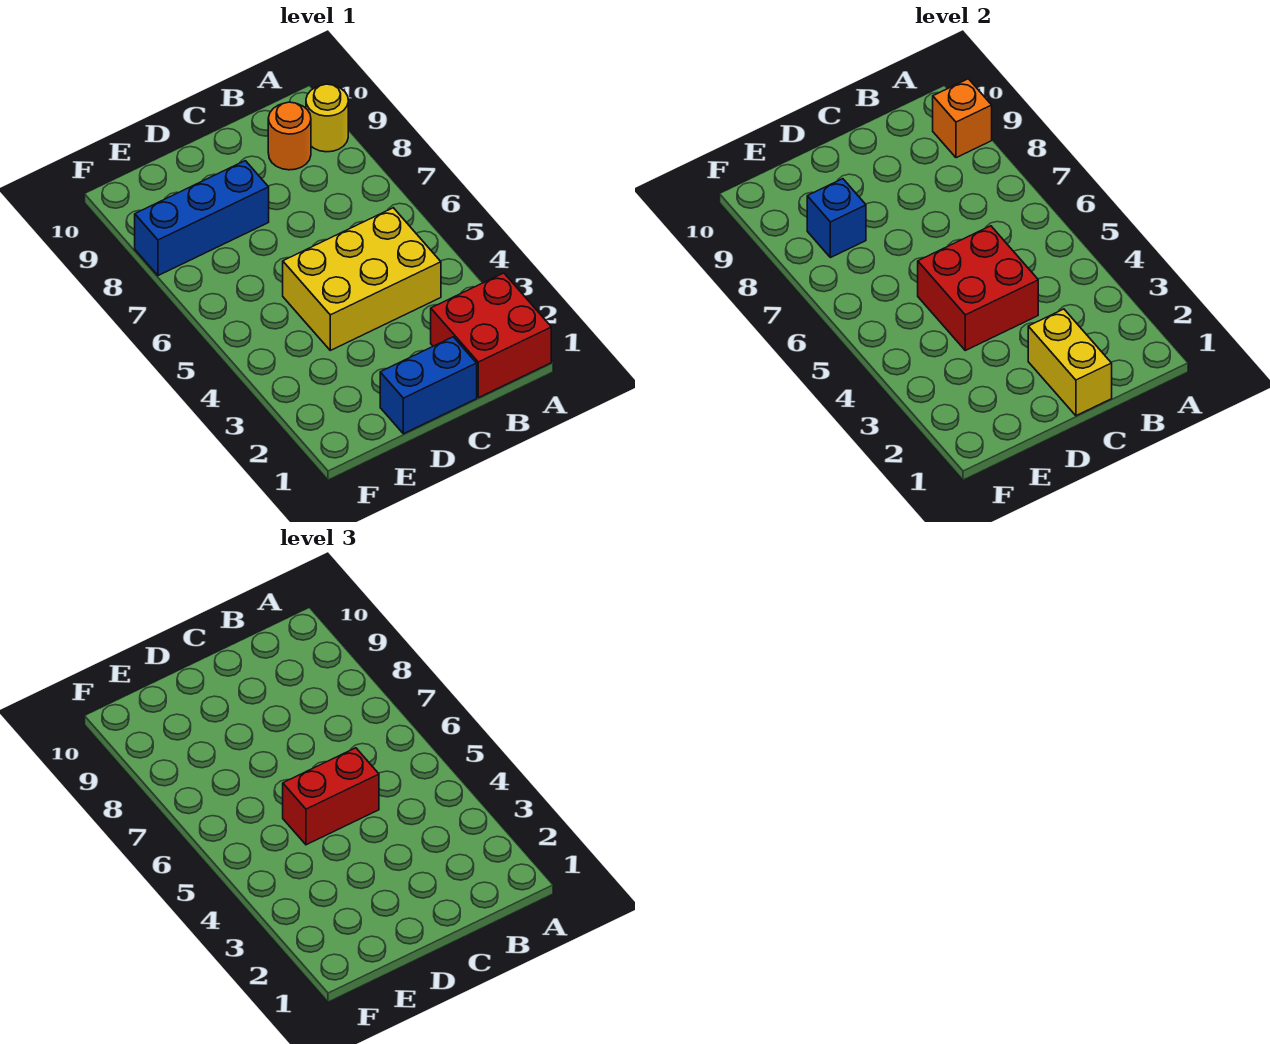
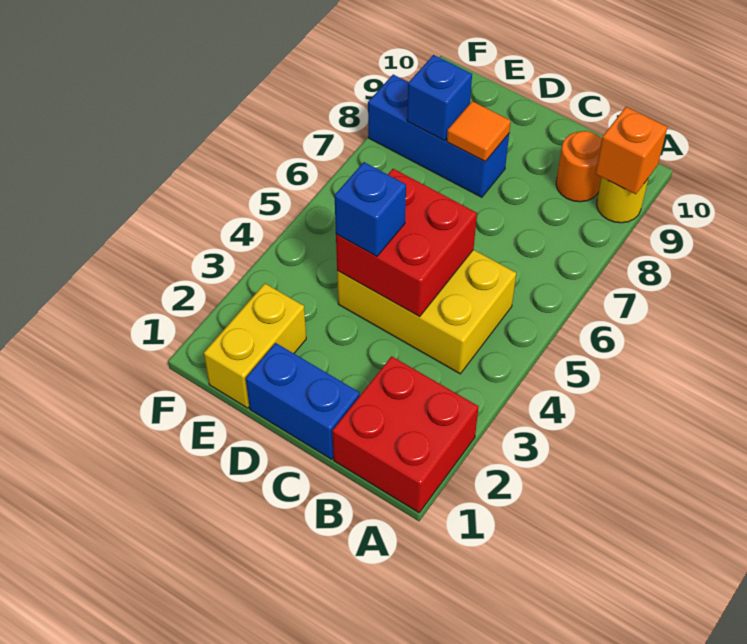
yellow 1x2 brick [1028,309,1112,416] -> yellow 1x2 brick moved to [204,284,306,408]
red 1x2 brick [283,748,379,845] -> none
none -> blue 1x1 brick [334,162,406,256]
none -> orange 1x1 tile [447,101,511,161]

